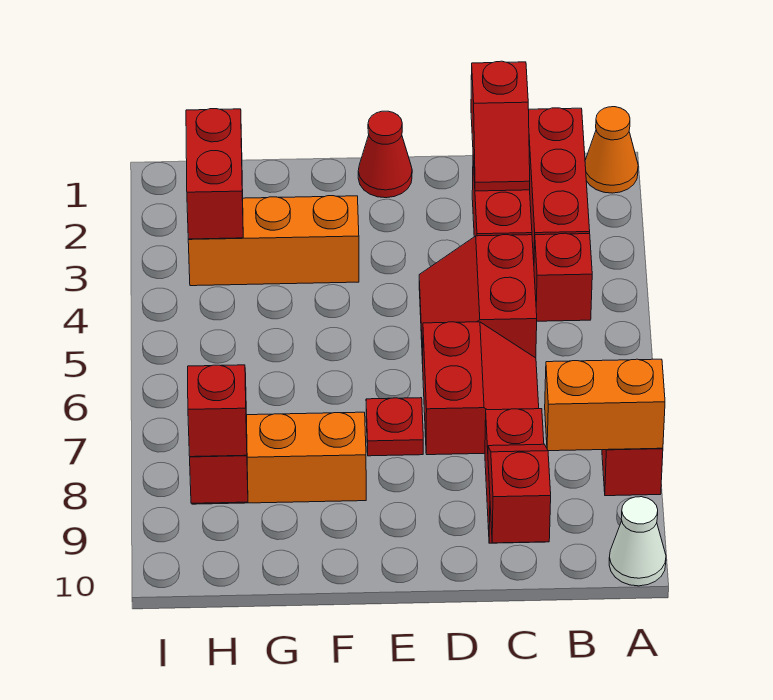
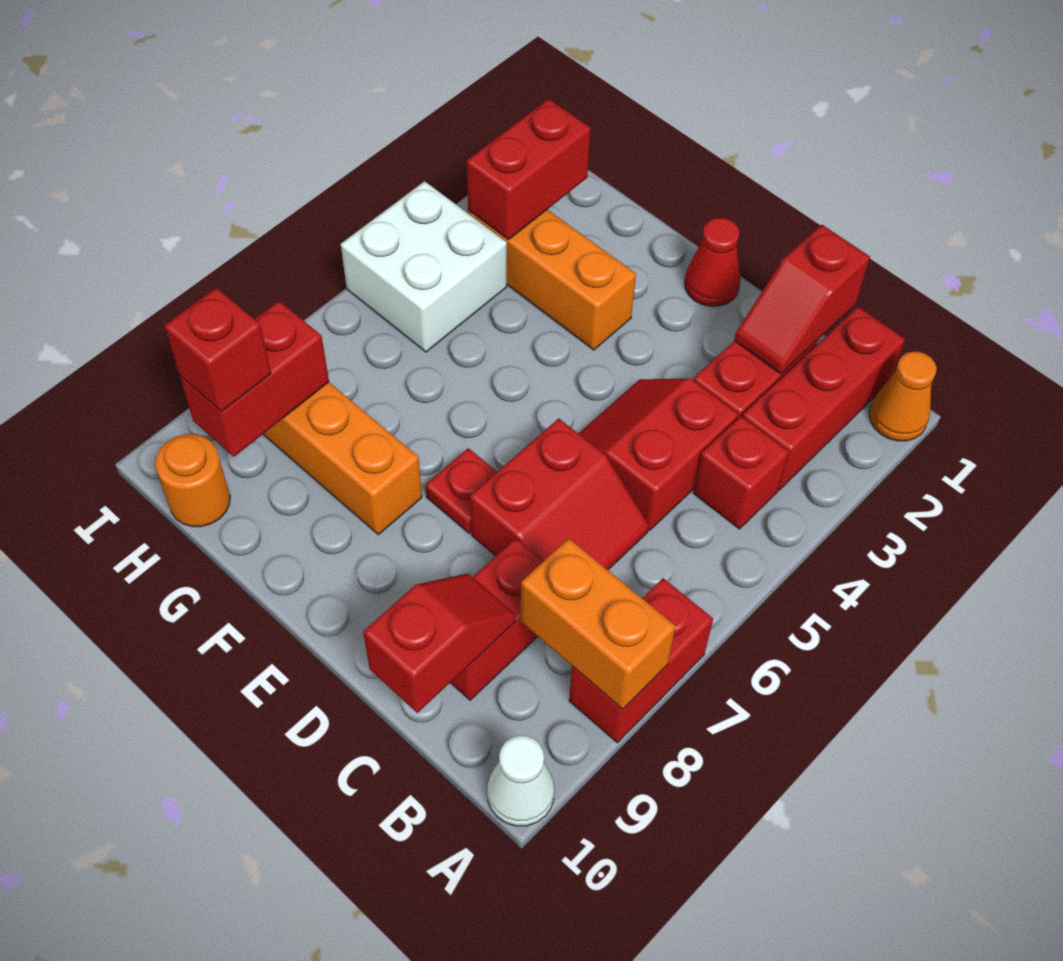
none -> white 2x2 brick [341,181,507,352]
none -> orange 1x1 round brick [155,434,230,527]

